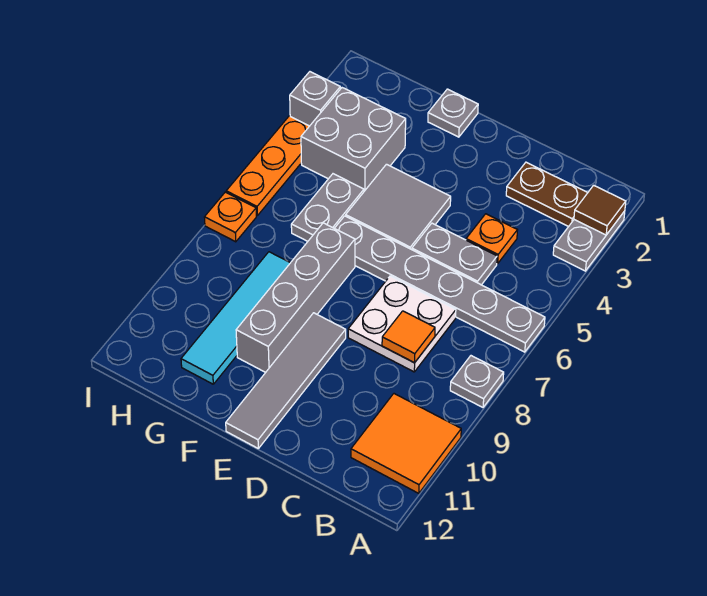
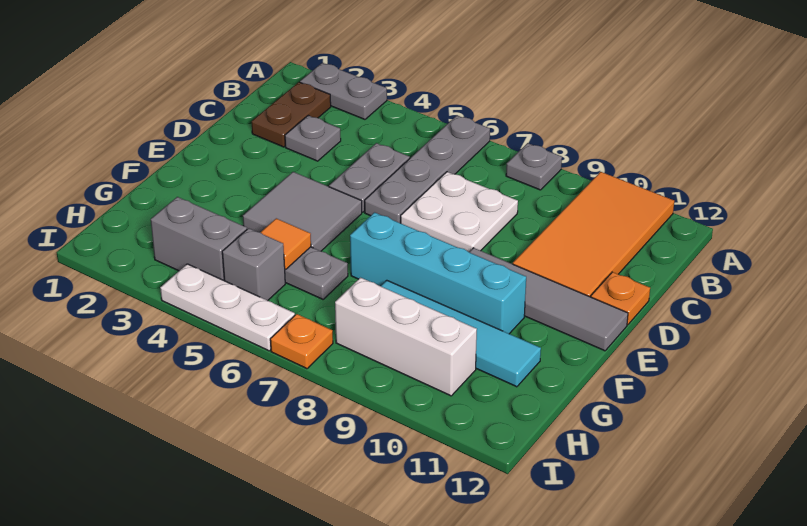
brown 1x1 tile [574,185,626,235] -> none
grey 1x6 plate [335,216,545,352] -> grey 1x4 plate [365,116,490,223]
orange 2x2 tile [351,394,461,493] -> orange 2x4 tile [513,172,674,297]
orange 1x1 plate [466,214,517,264] -> orange 1x1 plate moved to [591,272,650,325]
orange 1x1 tile [382,311,435,363] -> orange 1x1 tile moved to [261,218,311,270]
grey 1x1 plate [428,89,478,137] -> grey 1x1 plate moved to [285,115,341,161]
grey 1x4 brick [236,223,355,372] -> cyan 1x4 brick [350,212,526,334]
grey 2x2 brick [301,88,406,191] -> grey 1x2 brick [151,197,247,280]
none -> white 1x3 brick [335,278,477,396]
grey 1x1 brick [290,72,340,126] -> grey 1x1 brick moved to [222,228,285,301]
orange 1x3 plate [226,116,309,215] -> white 1x3 plate [160,264,295,351]

